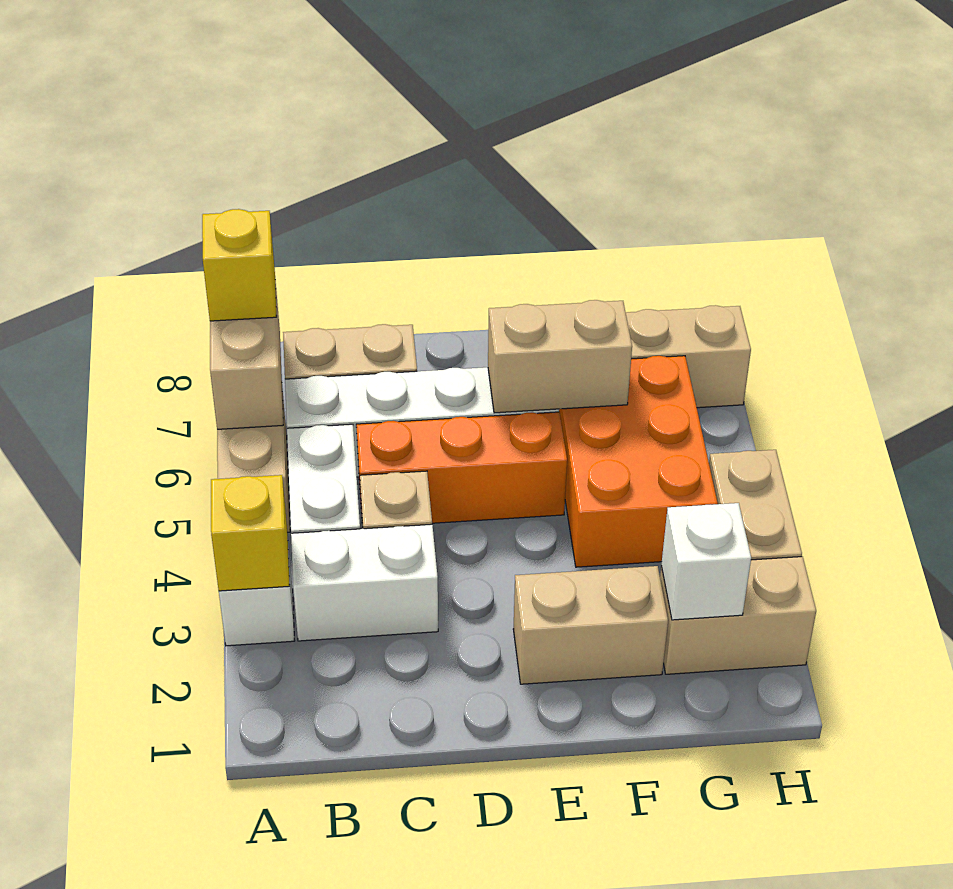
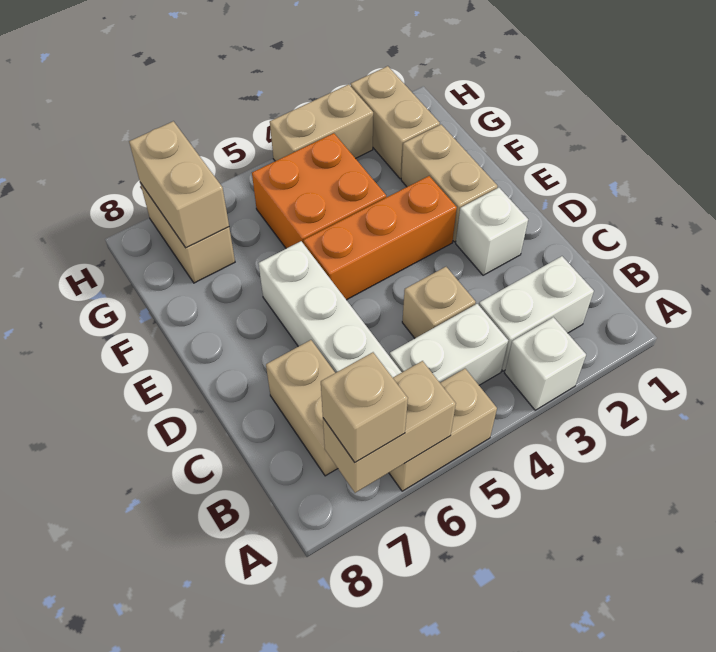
yellow 1x1 brick [211,475,290,591] -> none
yellow 1x1 brick [202,209,277,321] -> tan 1x1 brick [321,352,408,462]
white 1x2 brick [291,524,438,641] -> white 1x2 brick turned to [479,256,594,371]
orange 1x3 brick [356,412,567,523] -> orange 1x3 brick turned to [303,176,457,300]
tan 1x2 brick [488,300,632,413] -> tan 1x2 brick moved to [129,121,229,248]
orange 2x3 brick [559,356,718,567] -> orange 2x2 brick [252,133,386,248]
white 1x1 brick [661,503,751,620] -> white 1x1 brick moved to [456,188,528,275]

